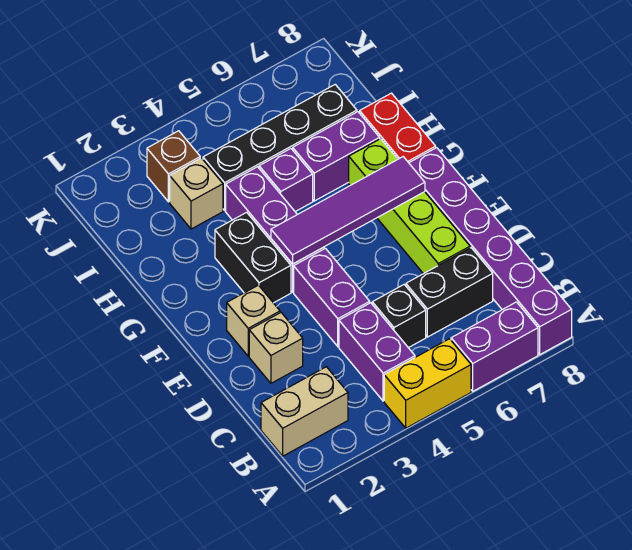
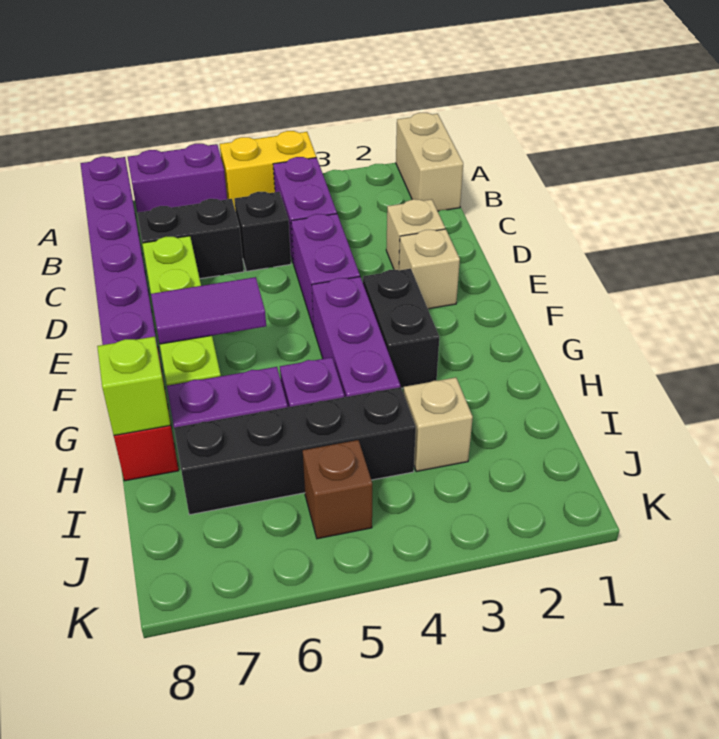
tan 1x2 brick [261,367,348,456] -> tan 1x2 brick turned to [396,113,463,211]
purple 1x4 tile [271,157,425,264] -> purple 1x2 tile [151,277,266,344]
none -> lime 1x1 brick [97,337,171,435]
brown 1x1 brick [147,131,200,202] -> brown 1x1 brick moved to [303,440,372,539]

